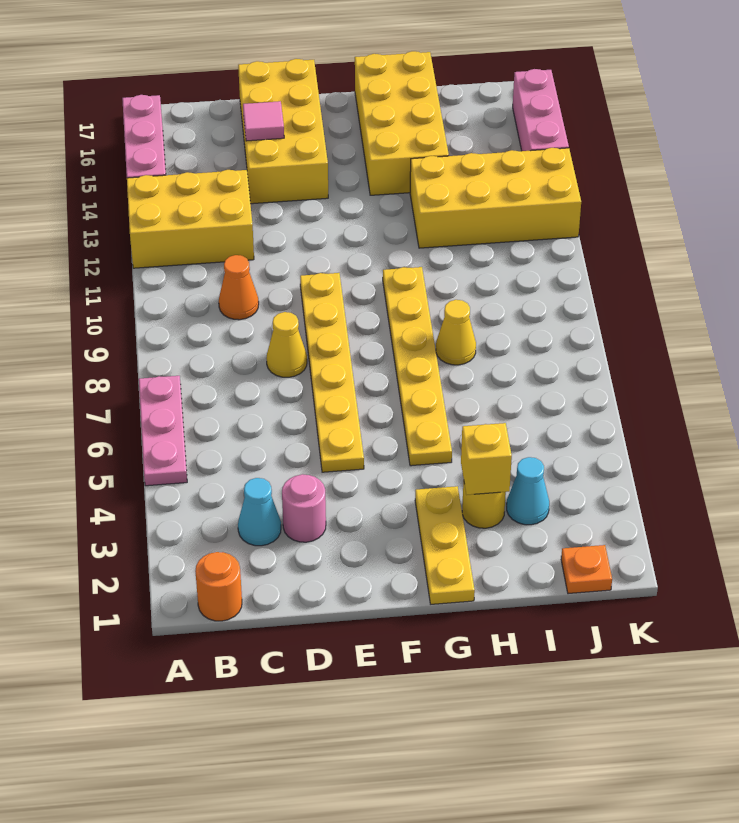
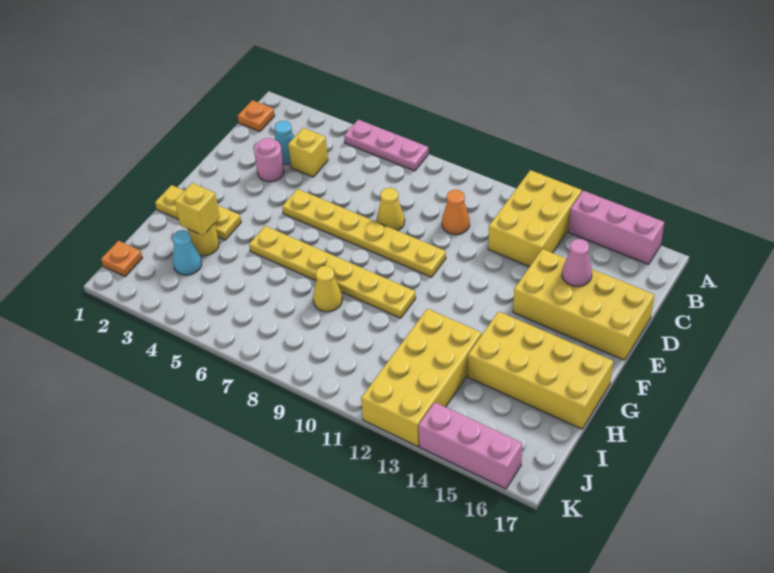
orange 1x1 round brick [195,552,242,621] -> orange 1x1 plate [238,100,275,132]
none -> yellow 1x1 brick [288,128,328,177]
pink 1x1 tile [243,101,284,141] -> pink 1x1 cone [562,239,592,286]

